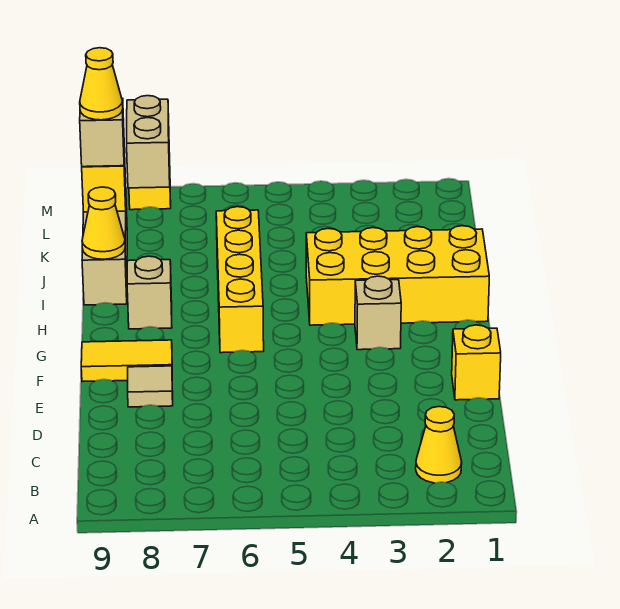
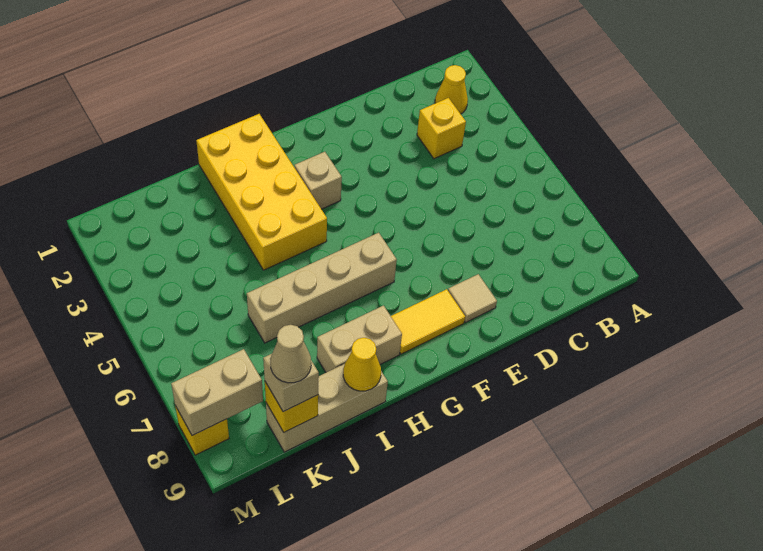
yellow 1x1 brick [452,325,501,400] -> yellow 1x1 brick moved to [417,98,466,159]
yellow 1x2 tile [81,340,172,382] -> yellow 1x2 tile turned to [391,289,465,354]
yellow 1x4 brick [216,207,264,353] -> tan 1x4 brick [247,233,397,343]
tan 1x1 brick [127,256,172,329] -> tan 1x2 brick [317,306,402,372]
yellow 1x1 cone [80,48,123,120] -> tan 1x1 cone [270,325,311,383]

